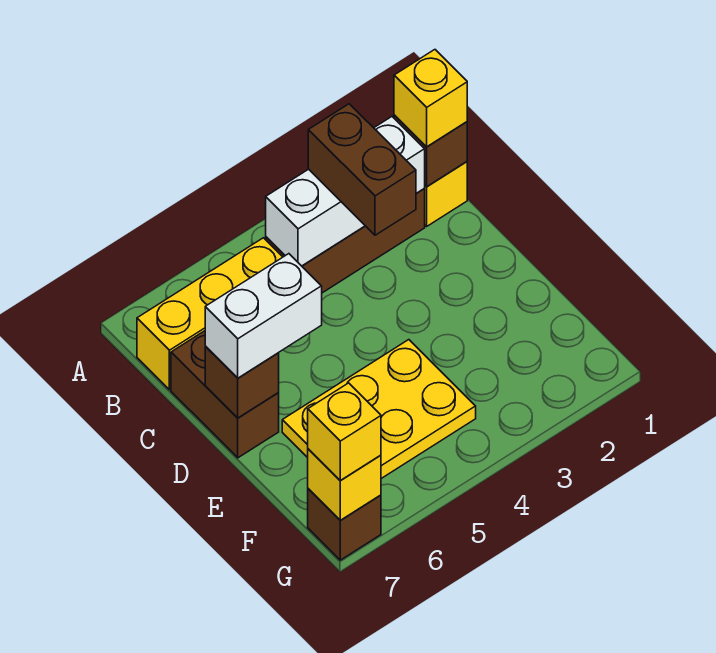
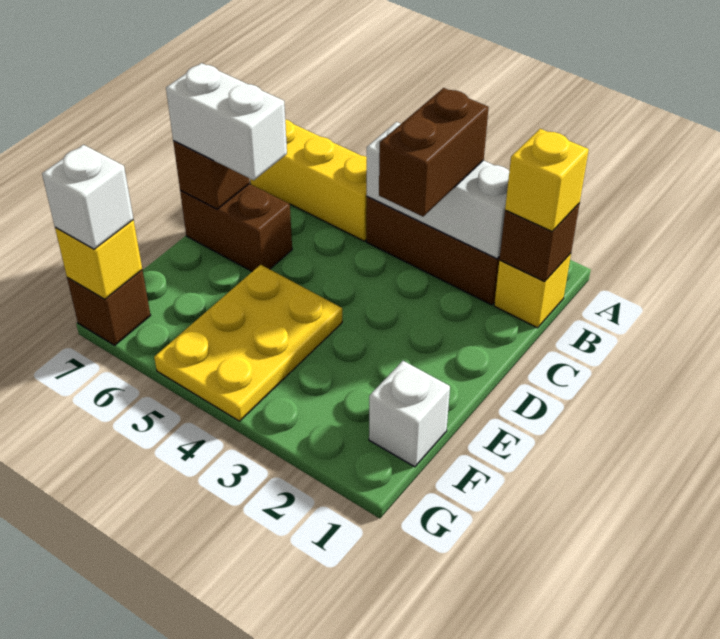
brown 1x2 brick [171,331,279,458] -> brown 1x2 brick turned to [180,184,292,272]
yellow 2x3 plate [282,340,476,479] -> yellow 2x3 plate turned to [154,265,342,421]
none -> white 1x1 brick [369,361,450,467]
yellow 1x1 brick [308,383,381,481] -> white 1x1 brick [42,145,133,249]

